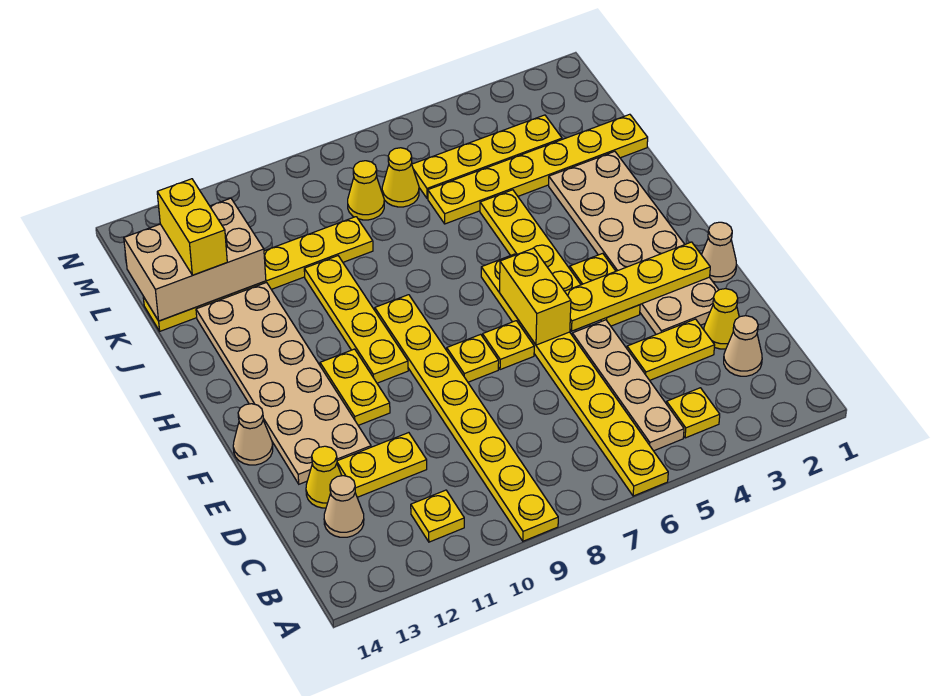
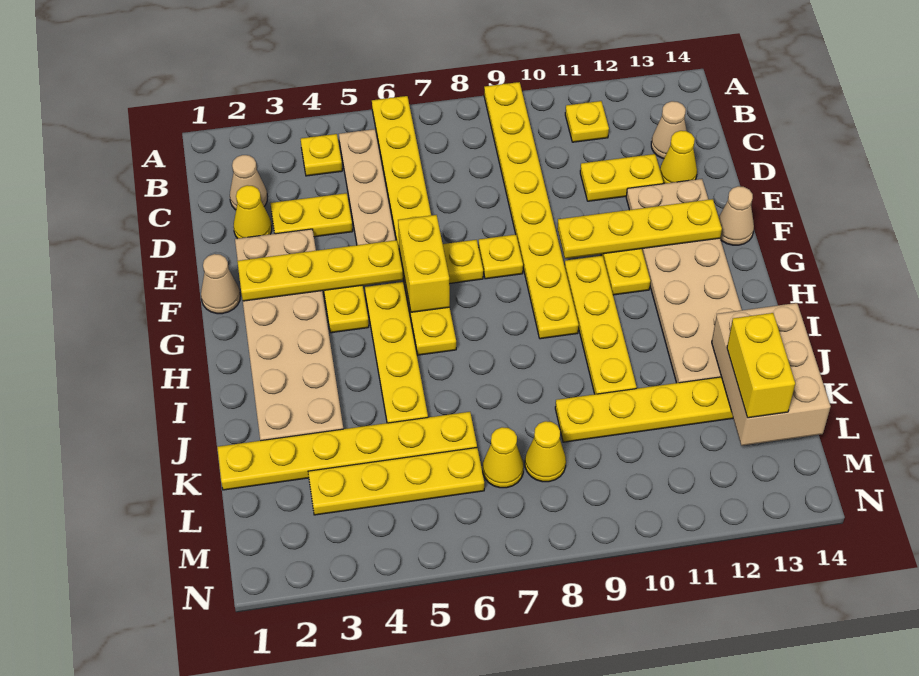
none -> yellow 1x4 plate [557,199,722,259]
tan 2x3 brick [124,198,266,321] -> tan 2x3 brick turned to [712,303,831,446]

